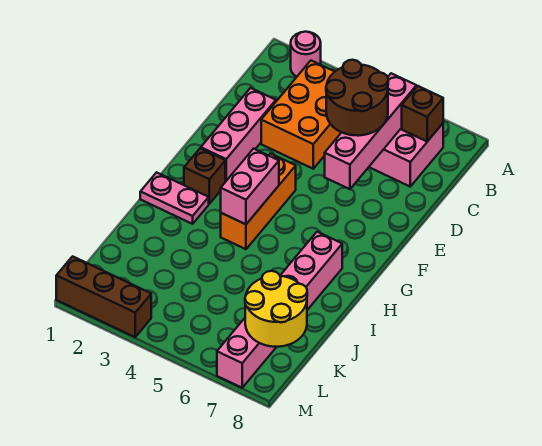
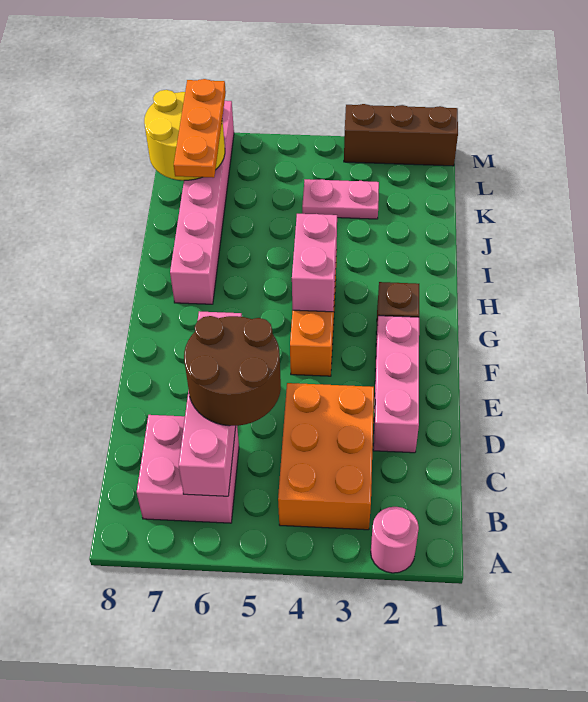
brown 1x1 brick [402,86,443,141] -> none
pink 1x2 plate [140,172,209,224] -> pink 1x2 plate moved to [302,179,379,219]
none -> orange 1x3 plate [174,79,226,178]

